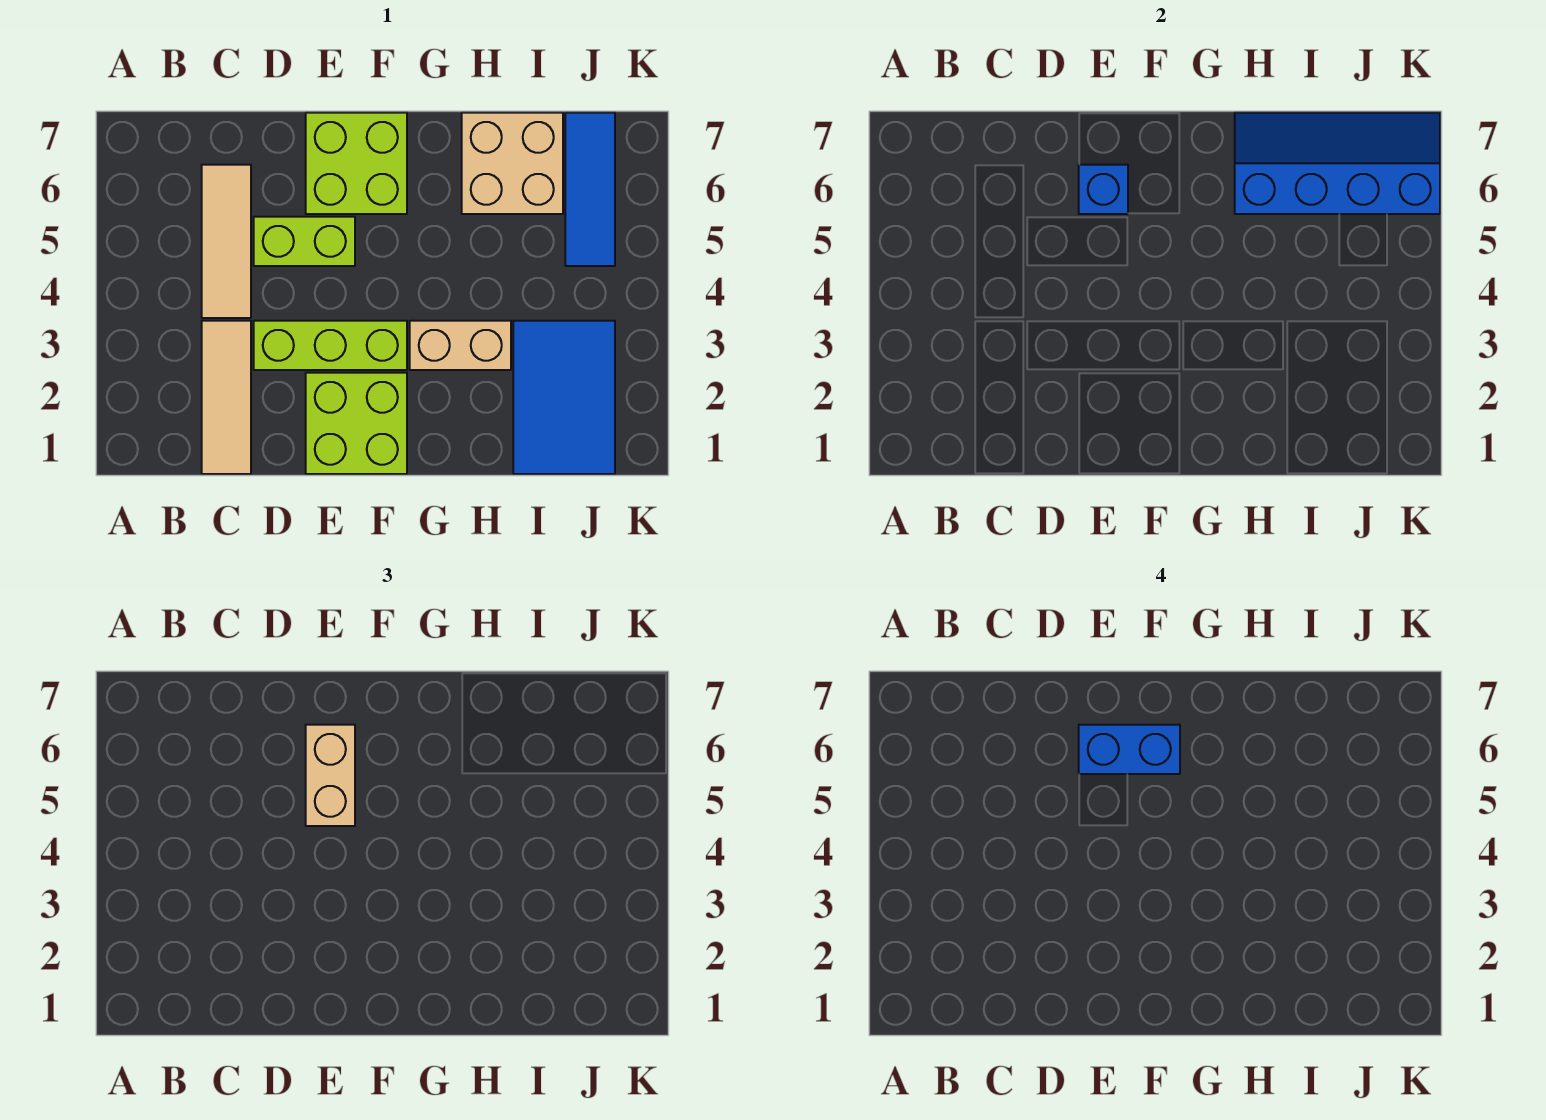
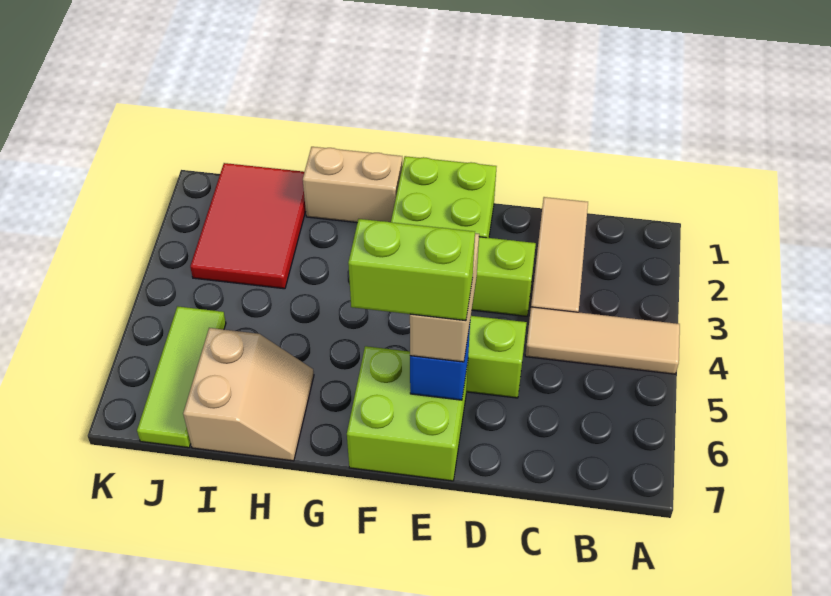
tan 1x3 tile [202,165,251,318] -> tan 1x3 tile turned to [525,307,680,374]
blue 1x2 brick [1079,725,1180,774] -> lime 1x2 brick [348,219,475,321]
tan 1x2 brick [410,321,511,370] -> tan 1x2 brick moved to [303,147,402,223]
tan 2x2 brick [462,113,563,214] -> tan 2x2 slope [183,328,314,461]
blue 2x4 slope [1235,113,1440,214] -> none
blue 2x3 tile [513,321,615,474] -> red 2x3 tile [190,163,306,289]
blue 1x3 tile [565,113,615,266] -> lime 1x3 tile [137,306,226,448]

